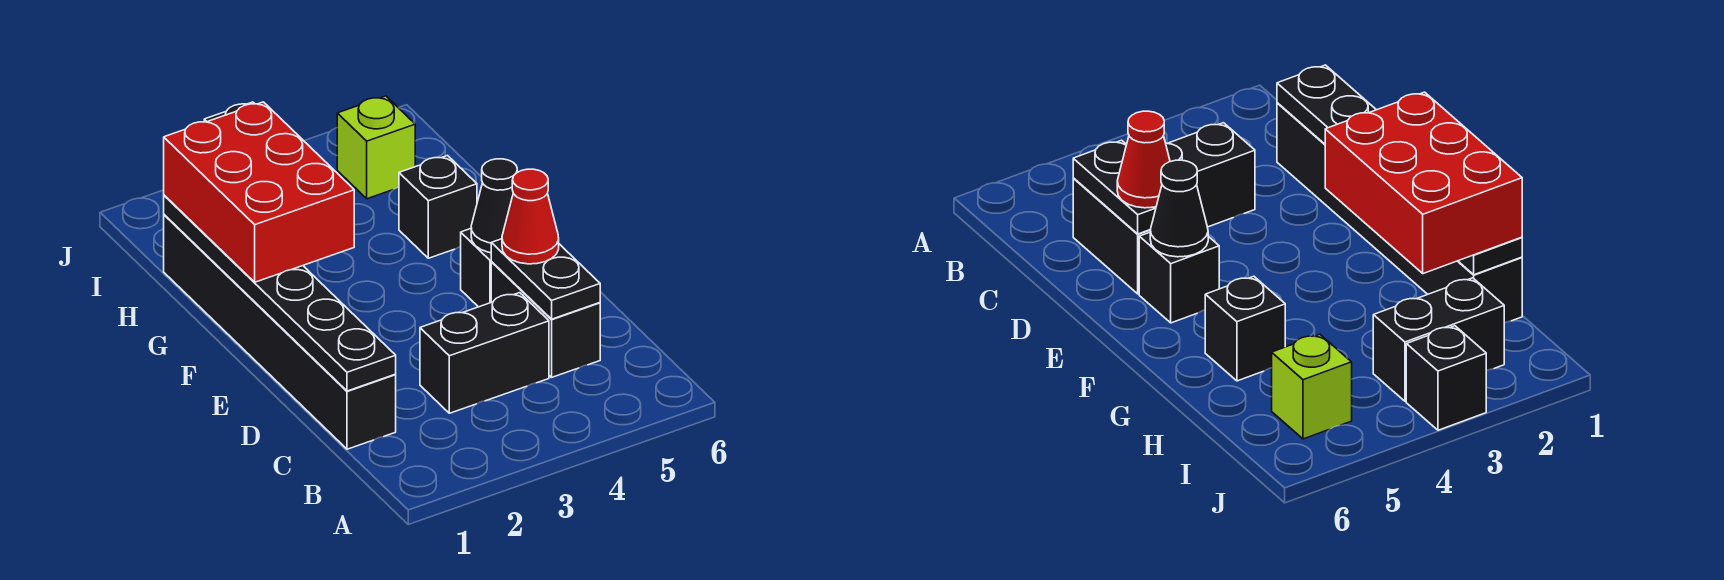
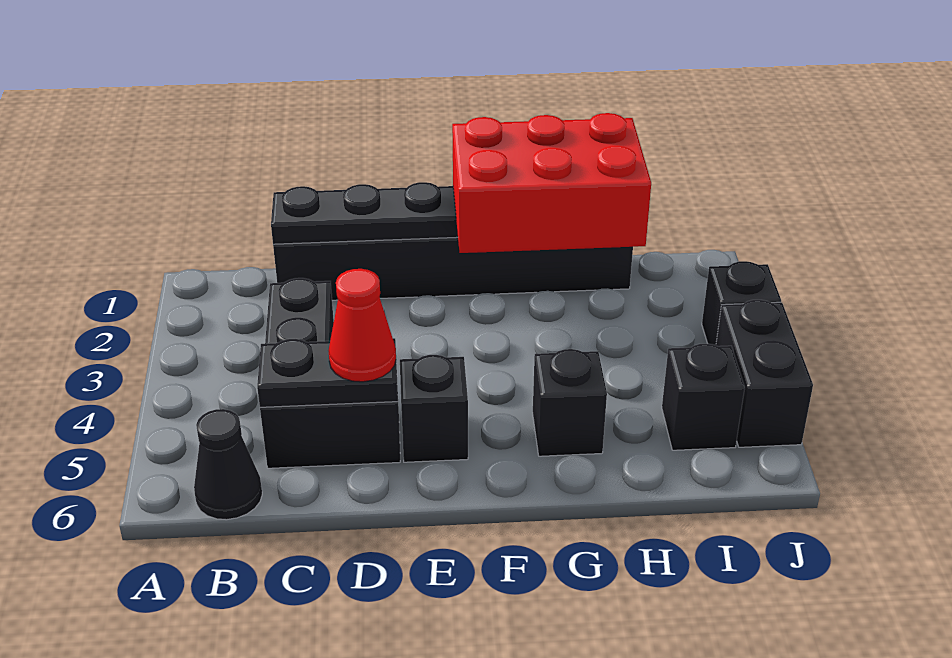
black 1x1 cone [471,159,517,253] -> black 1x1 cone moved to [194,409,262,520]
black 1x2 brick [1373,278,1504,401] -> black 1x2 brick moved to [716,300,813,447]
lime 1x1 brick [337,96,415,199] -> black 1x1 brick [662,344,745,450]

